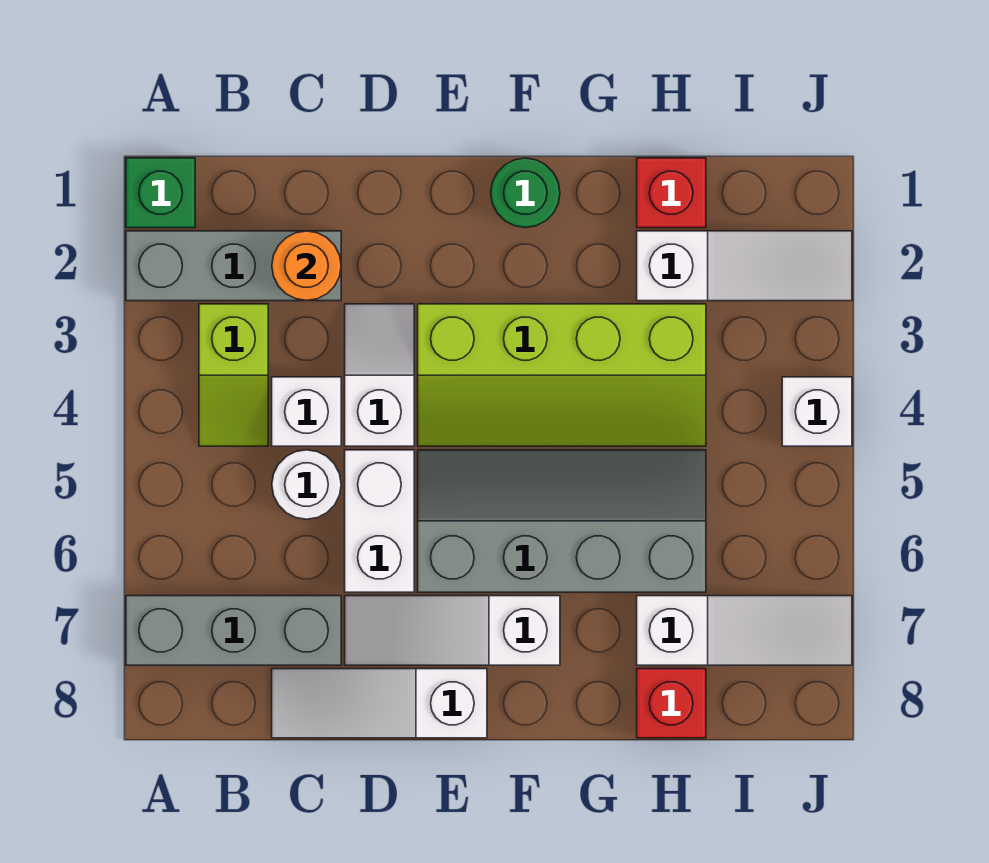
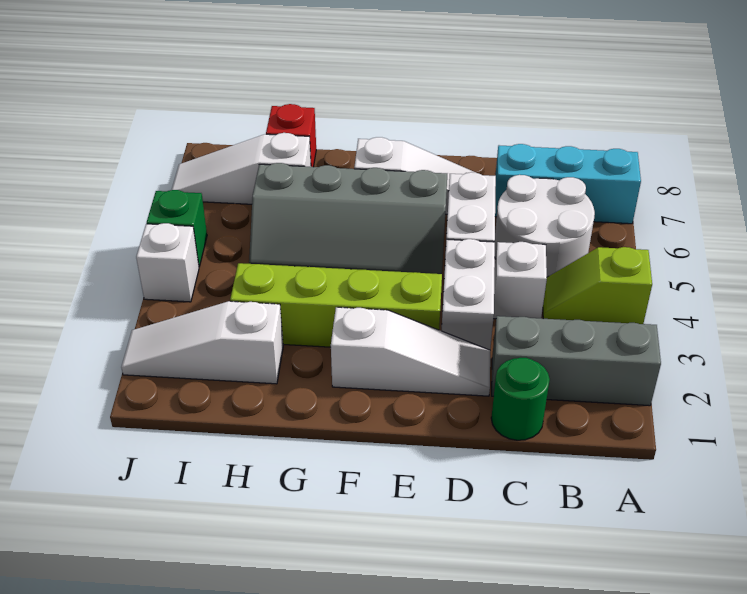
green 1x1 brick [126,158,195,228] -> green 1x1 brick moved to [147,190,207,267]
grey 1x3 brick [126,596,341,665] -> cyan 1x3 brick [495,144,641,224]
lime 1x2 slope [199,304,268,446] -> lime 1x2 slope turned to [543,247,652,324]
orange 1x1 round brick [272,231,341,301] -> none
white 1x1 round brick [272,450,341,519] -> white 2x2 round brick [495,175,595,277]
white 1x3 slope [272,669,487,738] -> white 1x3 slope moved to [331,307,490,396]
white 1x2 slope [345,304,414,446] -> white 1x2 brick [442,239,495,350]
green 1x1 round brick [491,158,560,228] -> green 1x1 round brick moved to [491,358,550,440]
red 1x1 brick [637,158,706,228] -> none

